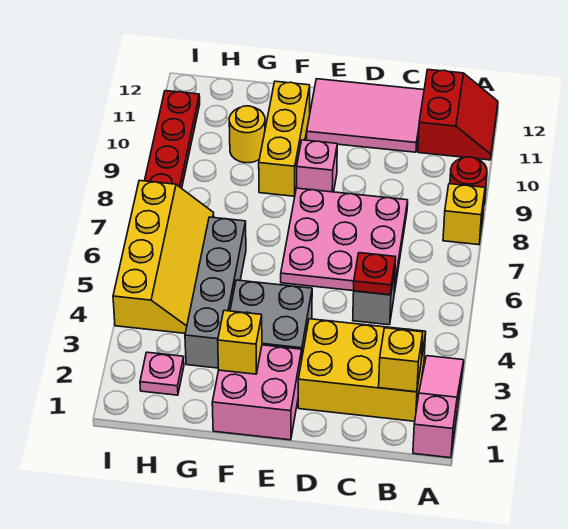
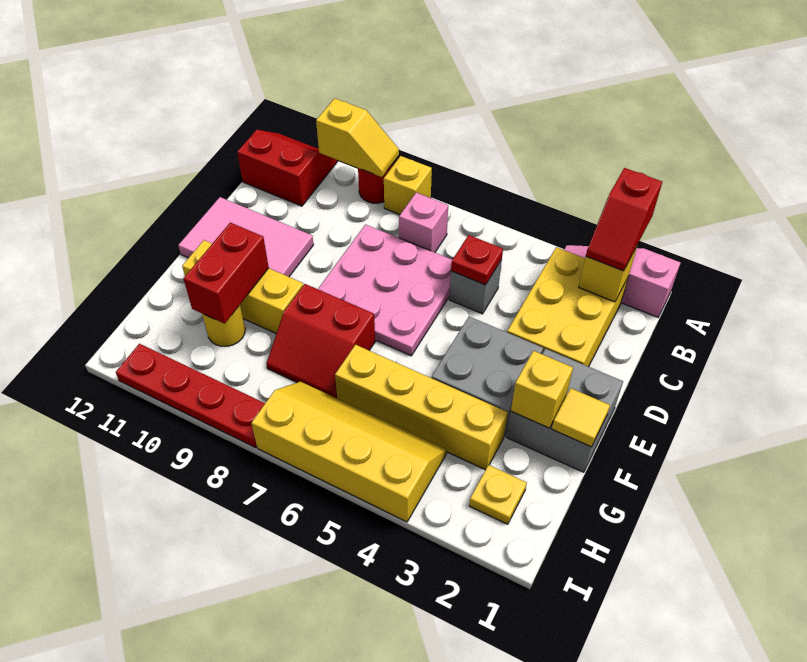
none -> red 1x2 slope [586,168,662,271]
none -> yellow 1x2 slope [316,98,399,177]
pink 2x3 tile [307,79,424,152] -> pink 2x3 tile turned to [178,197,314,277]
pink 2x2 brick [212,345,302,440] -> grey 2x2 brick [507,349,623,472]
pink 1x1 brick [297,140,337,192] -> pink 1x1 brick moved to [399,193,448,252]
none -> yellow 1x1 tile [552,388,610,447]
none -> red 2x2 slope [266,284,375,398]
none -> red 1x2 brick [183,223,269,324]
grey 1x4 brick [185,217,246,368] -> yellow 1x4 brick [335,345,508,470]
pink 1x1 plate [140,352,184,395] -> yellow 1x1 plate [469,465,527,524]

